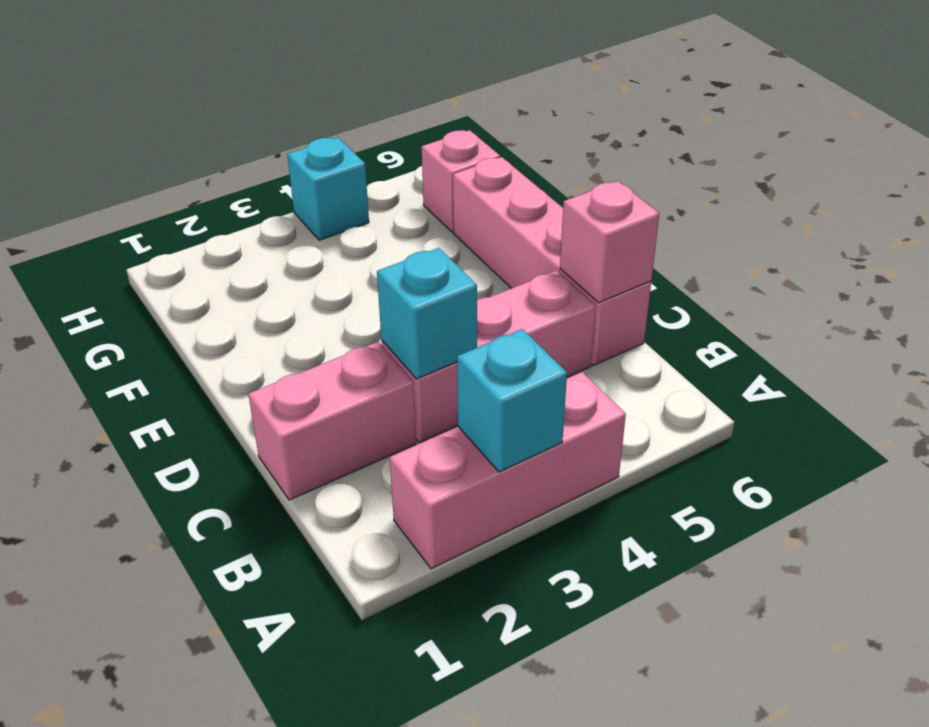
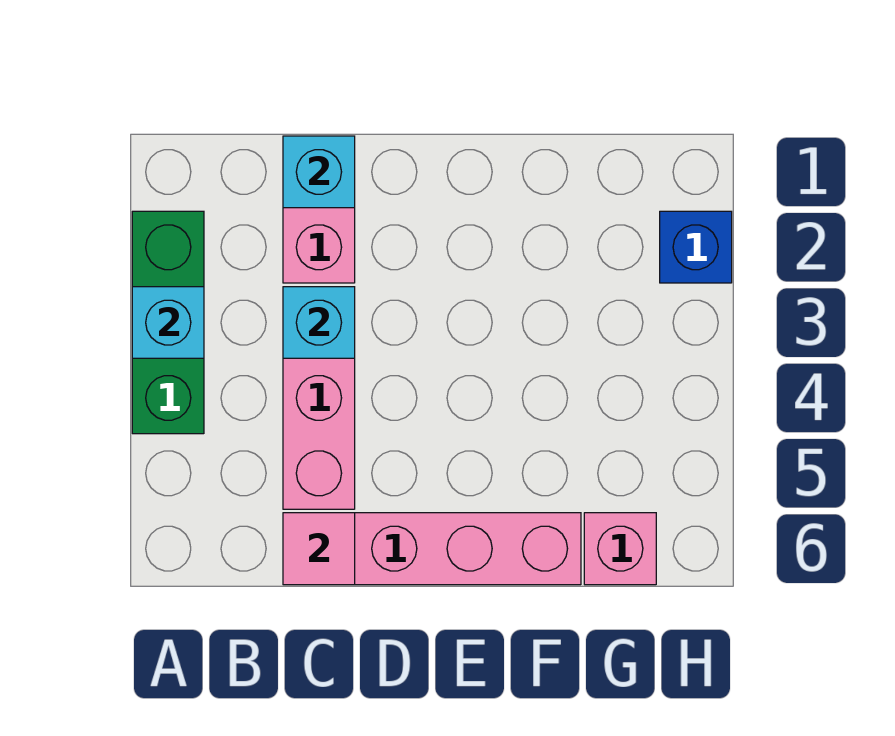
pink 1x3 brick [390,372,626,569] -> green 1x3 brick [132,211,204,434]
pink 1x1 brick [560,181,659,303] -> pink 1x1 tile [283,513,355,585]
none -> blue 1x1 brick [660,211,732,283]
cyan 1x1 brick [287,138,369,240] -> cyan 1x1 brick moved to [283,136,355,208]

